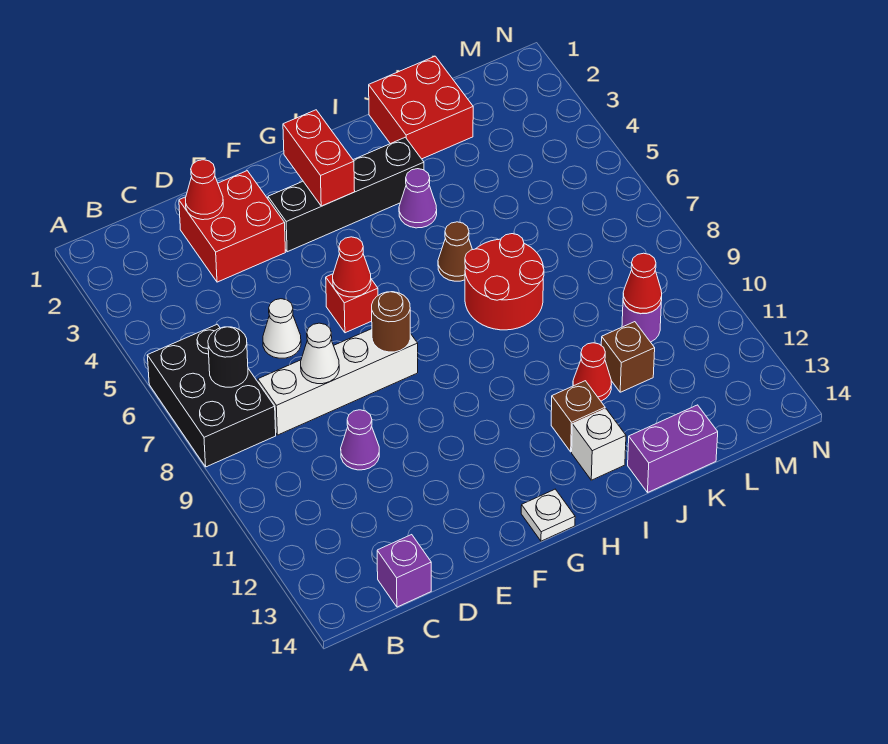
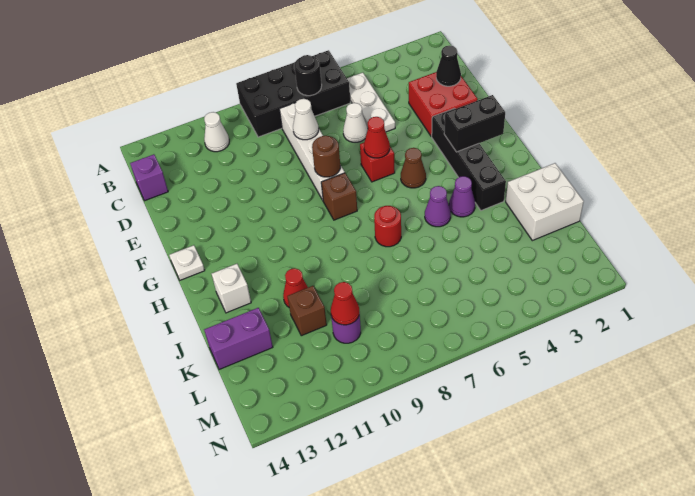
black 2x3 brick [147,324,276,467] -> black 2x4 brick [236,50,351,137]
none -> white 1x3 plate [347,73,395,132]
none -> white 1x1 cone [204,112,229,152]
red 1x1 cone [185,160,223,220] -> black 1x1 cone [436,46,461,86]
purple 1x1 cone [341,410,379,470] -> purple 1x1 cone moved to [425,186,451,227]
red 1x2 brick [283,110,355,206] -> black 1x2 brick [444,95,505,152]
brown 1x1 cone [438,222,472,281] -> brown 1x1 cone moved to [401,148,426,188]
red 2x2 round brick [465,234,544,330] -> red 1x1 round brick [374,206,401,247]
brown 1x1 brick [551,381,605,452] -> brown 1x1 brick moved to [321,173,357,220]
red 2x2 brick [369,56,473,159] -> white 2x2 brick [506,163,584,241]
purple 1x2 brick [628,405,718,492] -> purple 1x2 brick turned to [204,308,273,370]

